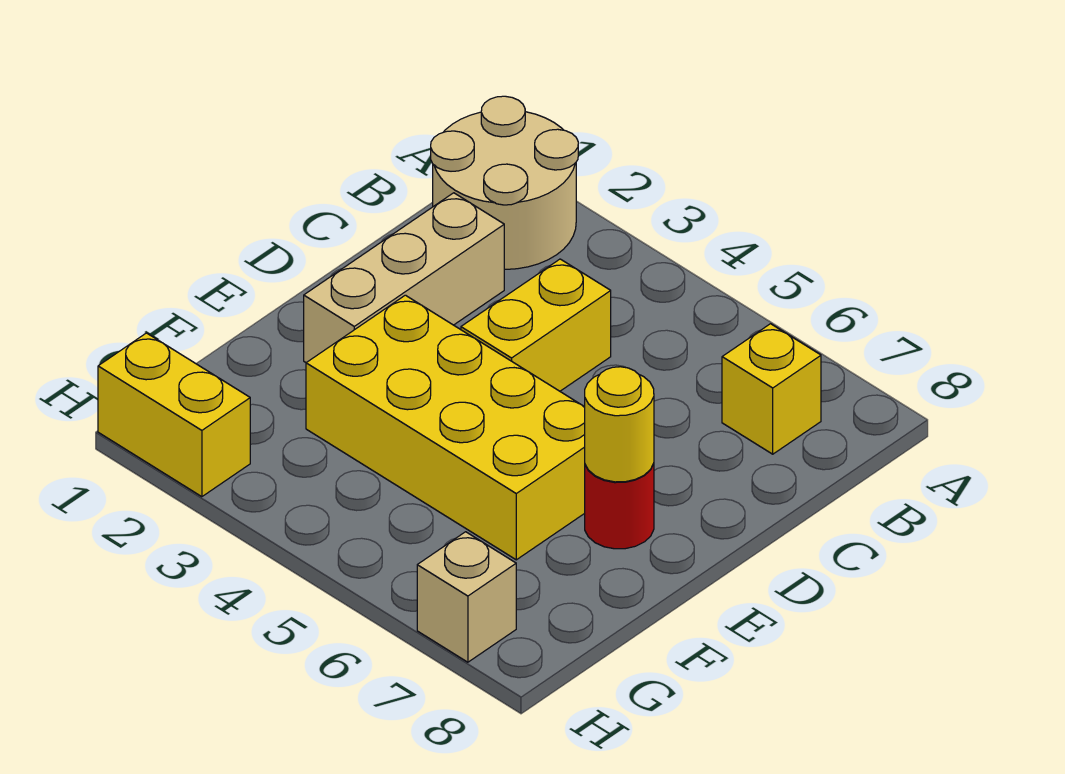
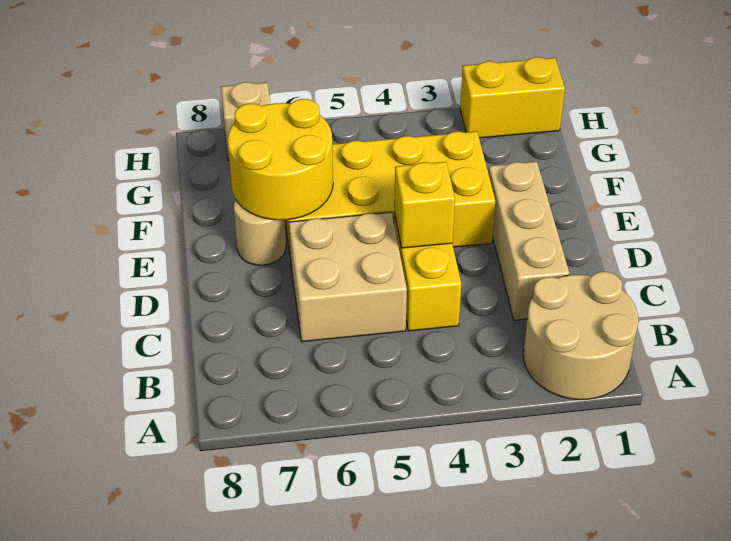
yellow 1x1 brick [722,324,821,454] -> yellow 1x1 brick moved to [394,162,455,248]
none -> tan 2x2 brick [289,212,407,342]
red 1x1 round brick [585,464,654,549] -> tan 1x1 round brick [234,199,286,265]
yellow 1x1 round brick [585,367,654,482] -> yellow 2x2 round brick [228,99,333,220]

